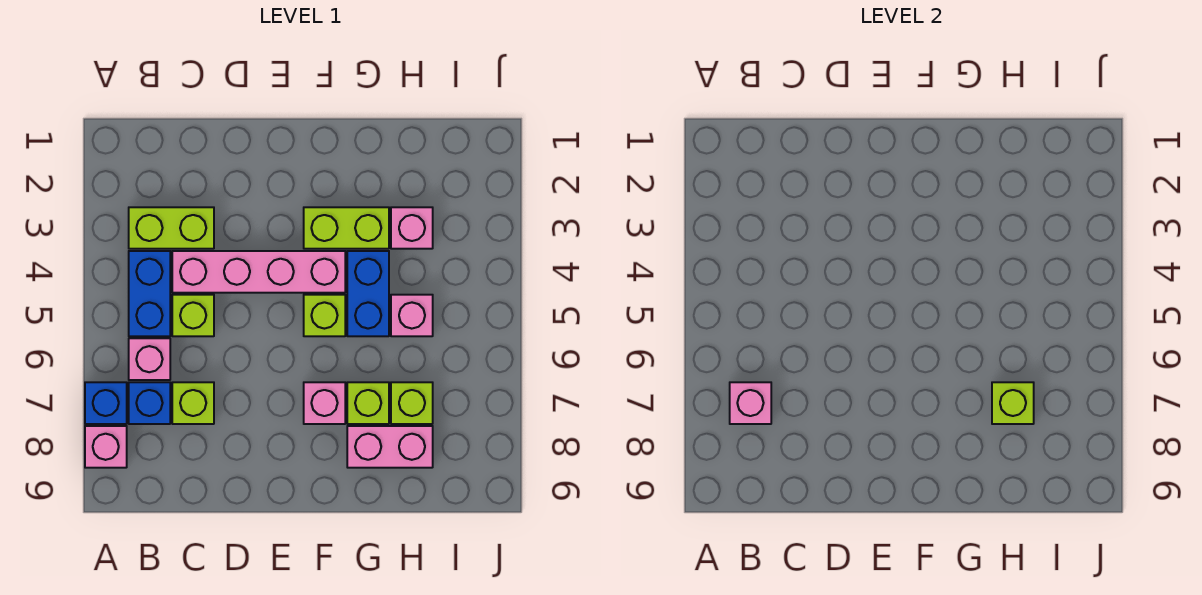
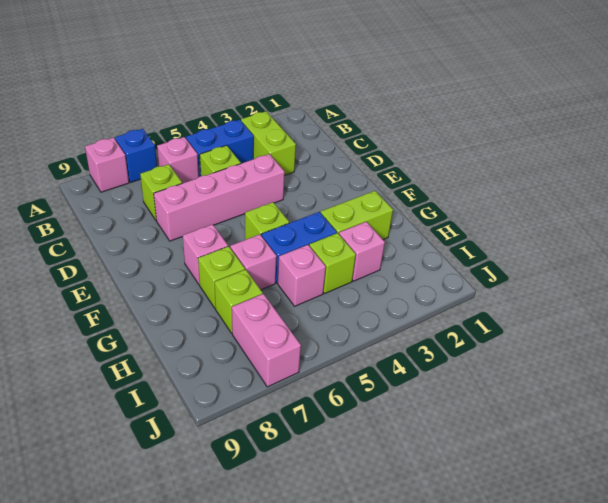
blue 1x1 brick [129,382,170,424] -> none
pink 1x1 brick [730,382,771,424] -> pink 1x1 brick moved to [230,235,277,290]
pink 1x4 brick [172,251,345,293] -> pink 1x4 brick turned to [154,154,285,241]
lime 1x2 brick [304,207,389,249] -> lime 1x2 brick turned to [321,191,393,240]
pink 1x2 brick [347,426,433,468] -> pink 1x2 brick moved to [232,294,301,387]
lime 1x1 brick [992,382,1034,424] -> lime 1x1 brick moved to [309,233,356,294]

